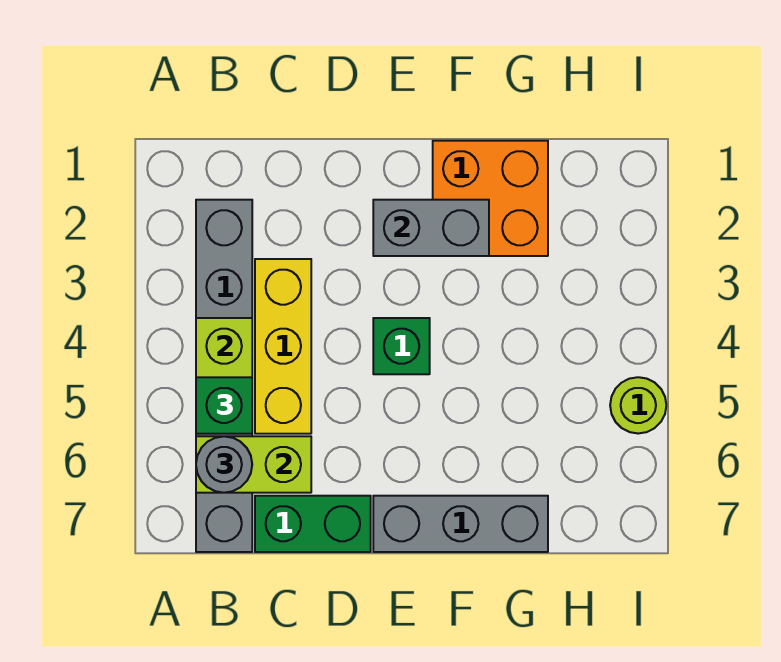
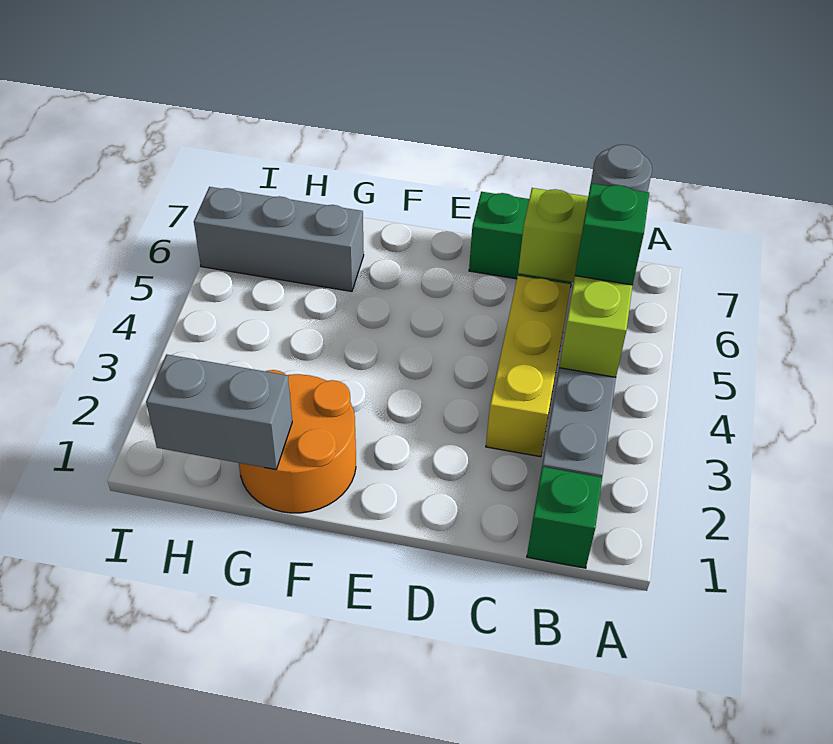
grey 1x2 brick [373,200,489,256] -> grey 1x2 brick moved to [146,354,292,470]
green 1x1 brick [373,318,430,374] -> green 1x1 brick moved to [527,467,602,568]
grey 1x3 brick [373,496,548,552] -> grey 1x3 brick moved to [194,187,364,291]
orange 2x2 brick [433,141,548,256] -> orange 2x2 round brick [239,370,356,513]
lime 1x1 round brick [610,377,666,434] -> none

